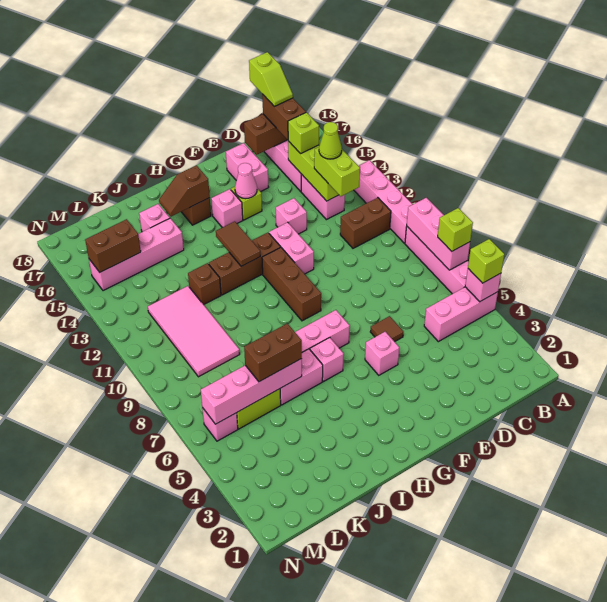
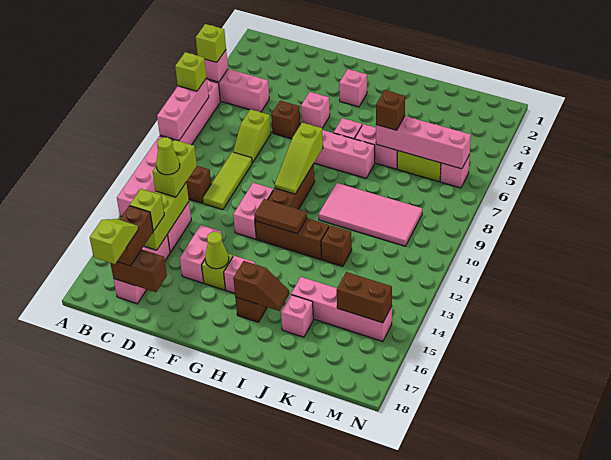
none -> lime 1x2 slope [233,109,271,163]
none -> lime 1x3 tile [203,152,252,210]
brown 1x1 tile [370,316,403,342] -> brown 1x1 brick [271,101,300,139]
pink 1x1 brick [276,198,307,234] -> pink 1x1 brick moved to [339,69,367,107]
pink 1x2 brick [226,143,269,192] -> pink 1x2 brick moved to [180,225,222,283]
pink 1x1 cone [235,163,257,199] -> lime 1x1 cone [205,232,229,269]
none -> lime 1x3 slope [275,123,323,194]
brown 1x2 tile [216,221,260,266] -> brown 1x2 tile turned to [254,199,307,234]
brown 1x2 brick [244,323,302,382] -> brown 1x1 brick [376,90,405,130]
pink 2x4 tile [148,286,240,377] -> pink 2x4 tile turned to [319,183,422,246]

